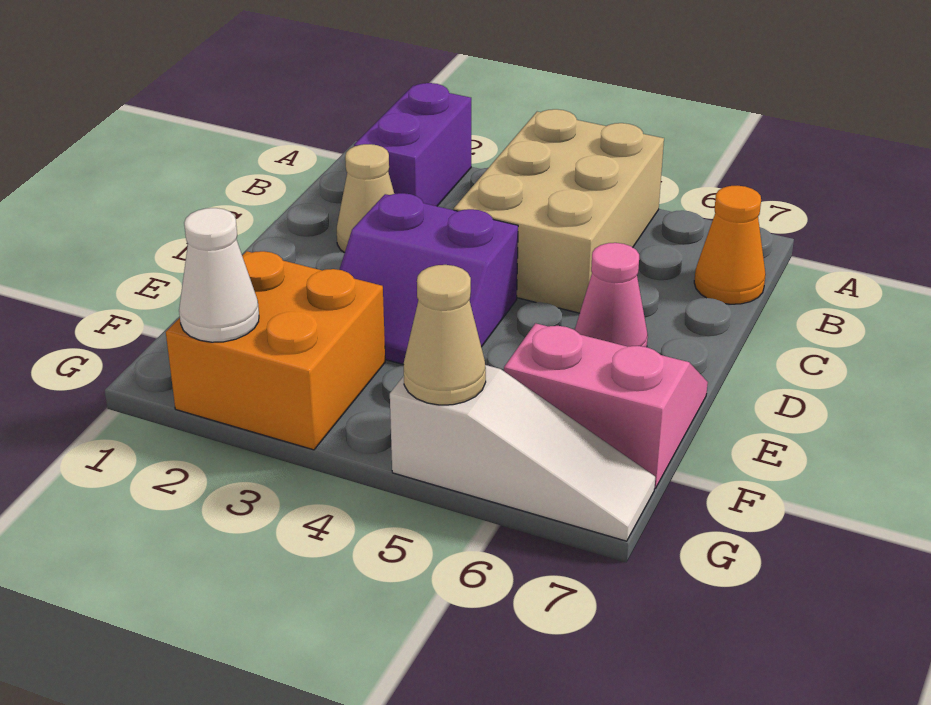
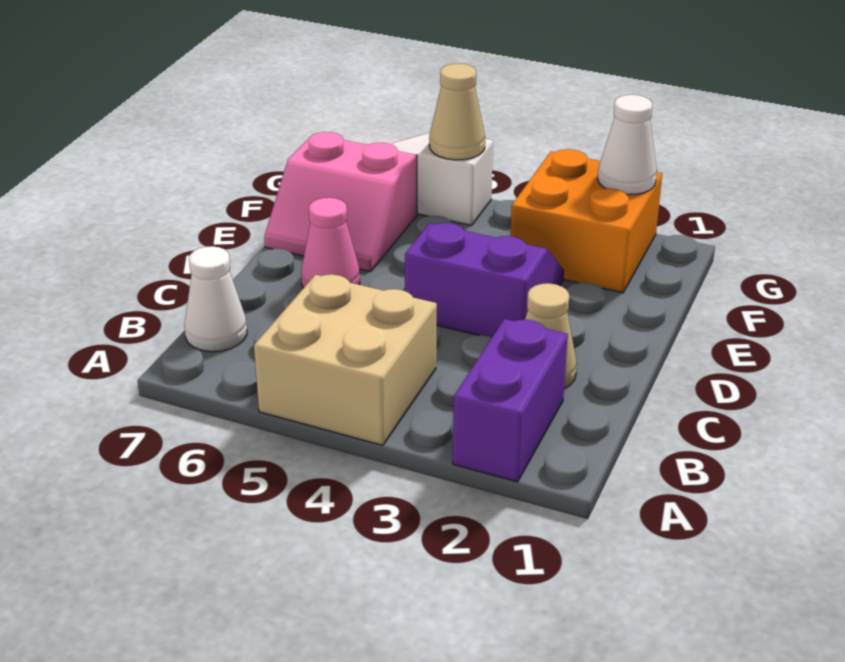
tan 2x3 brick [454,109,664,313] -> tan 2x2 brick [254,274,437,445]
orange 1x1 cone [694,186,766,304] -> white 1x1 cone [184,246,247,352]

